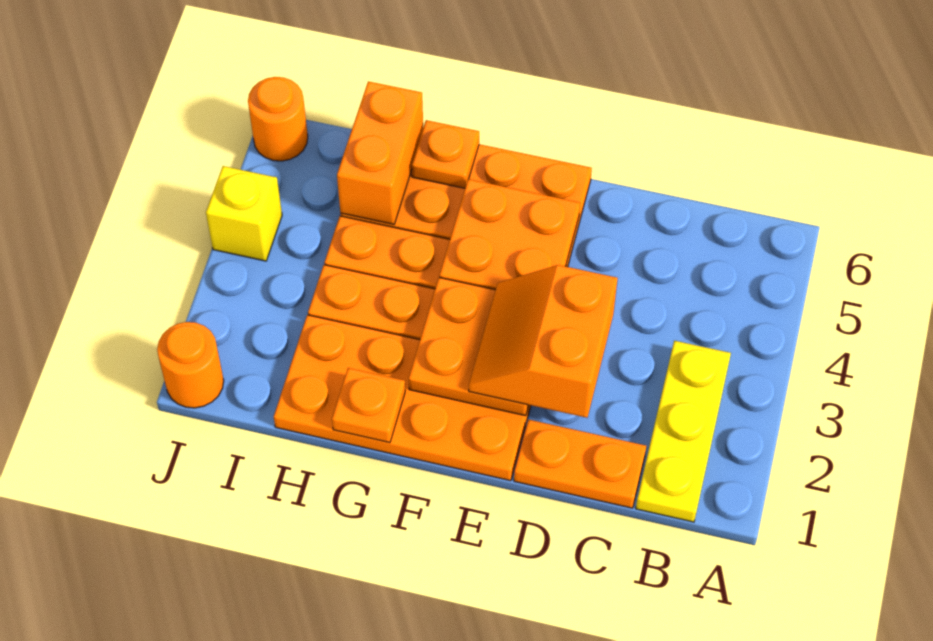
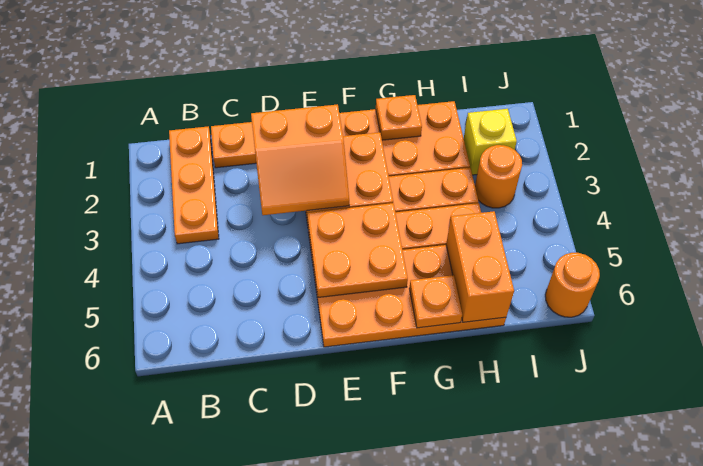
yellow 1x3 plate [636,341,731,522] -> orange 1x3 plate [169,126,219,244]
orange 2x2 slope [469,265,618,418] -> orange 2x2 slope turned to [251,104,349,215]
orange 1x1 round brick [157,322,224,408] -> orange 1x1 round brick moved to [475,145,522,208]
yellow 1x1 brick [206,166,282,261] -> yellow 1x1 brick moved to [464,109,517,175]

